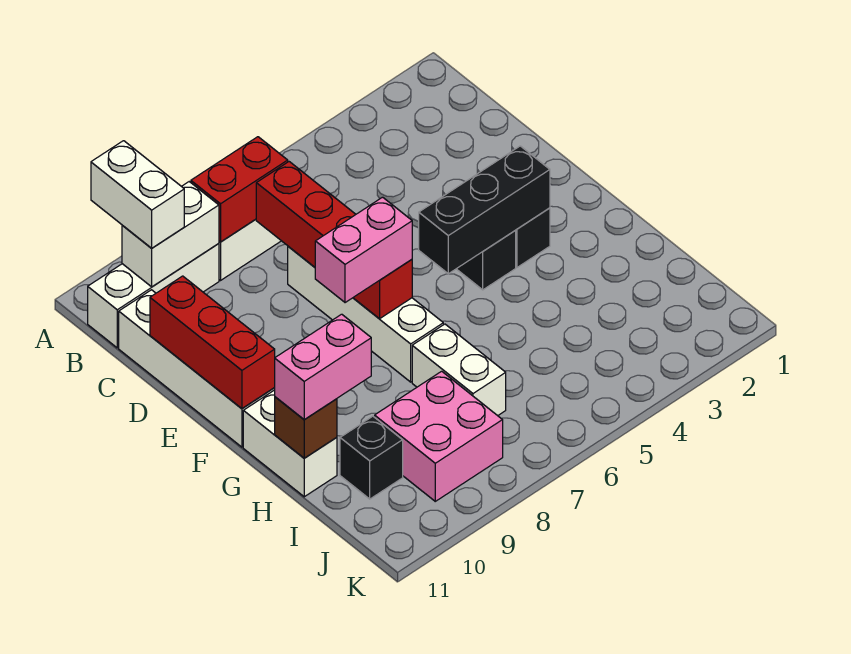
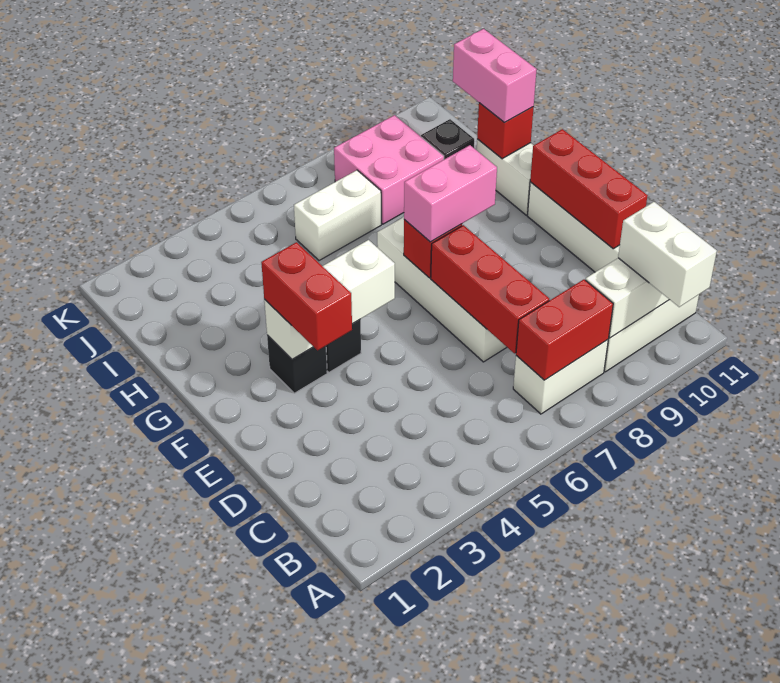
none -> red 1x2 brick [261,242,352,350]
black 1x3 brick [419,146,550,274] -> white 1x3 brick [264,240,395,359]
white 1x2 brick [412,324,506,416] -> white 1x2 brick turned to [294,170,381,261]
pink 1x2 brick [274,314,371,420] -> pink 1x2 brick turned to [453,29,537,123]
brown 1x1 brick [275,397,337,458] -> red 1x1 brick [477,103,534,159]

